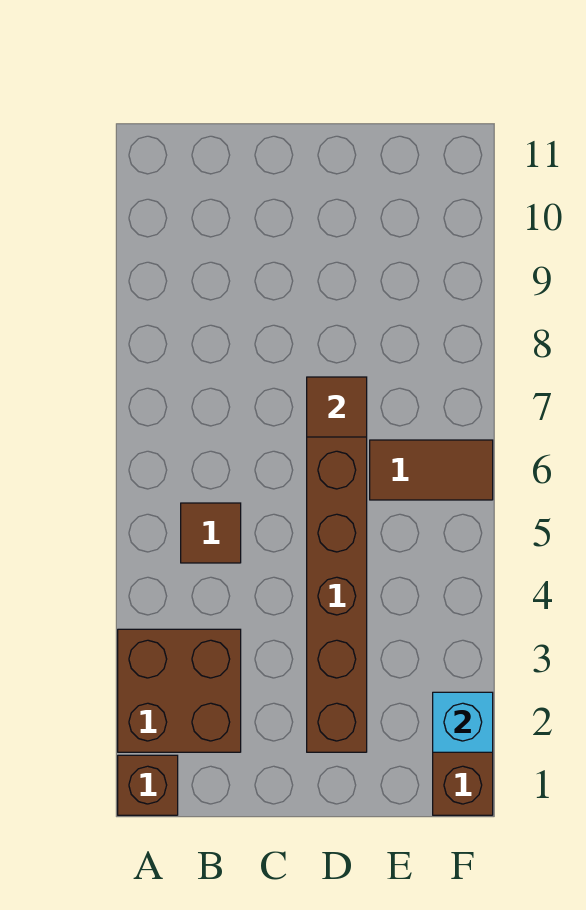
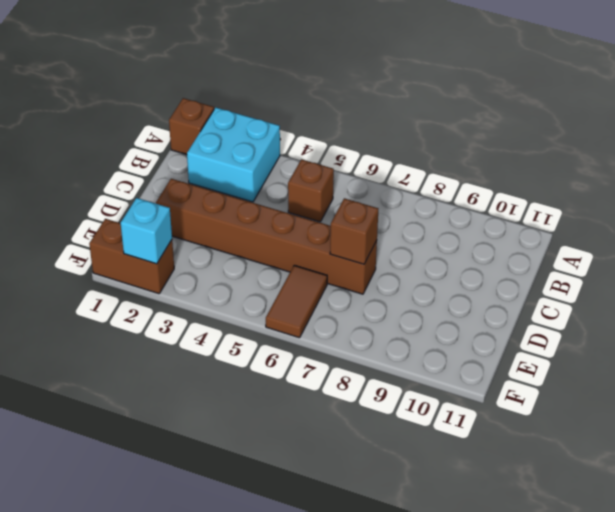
brown 2x2 brick [118,629,241,752] -> cyan 2x2 brick [187,107,280,202]
brown 1x1 tile [181,503,241,563] -> brown 1x1 brick [288,159,334,222]
brown 1x1 tile [307,377,367,437] -> brown 1x1 brick [330,198,378,264]

